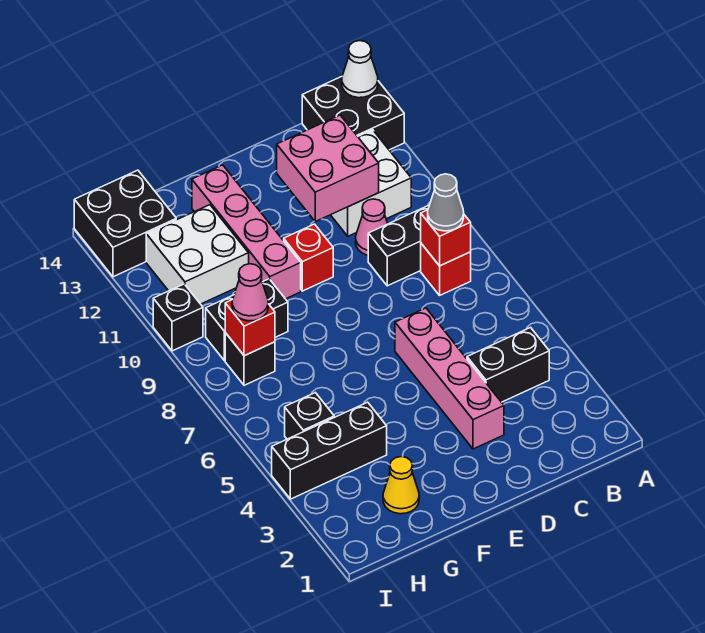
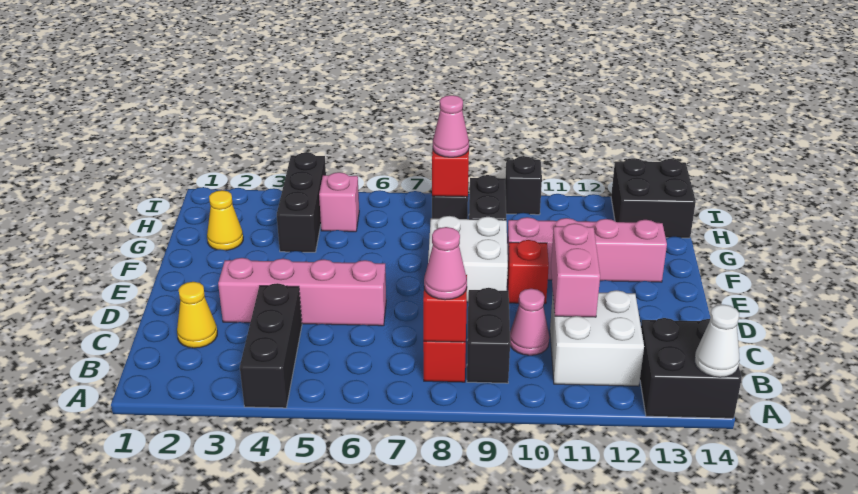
black 1x2 brick [467,328,549,402] -> black 1x3 brick [240,283,302,408]
grey 1x1 cone [428,174,464,231] -> pink 1x1 cone [424,227,467,300]
none -> yellow 1x1 cone [177,282,217,348]
pink 2x2 brick [277,115,379,222] -> pink 1x2 brick [551,223,600,317]
white 2x2 brick [146,205,249,304] -> white 2x2 brick moved to [428,216,508,302]
black 1x1 brick [285,393,334,439] -> pink 1x1 brick [319,172,359,232]

